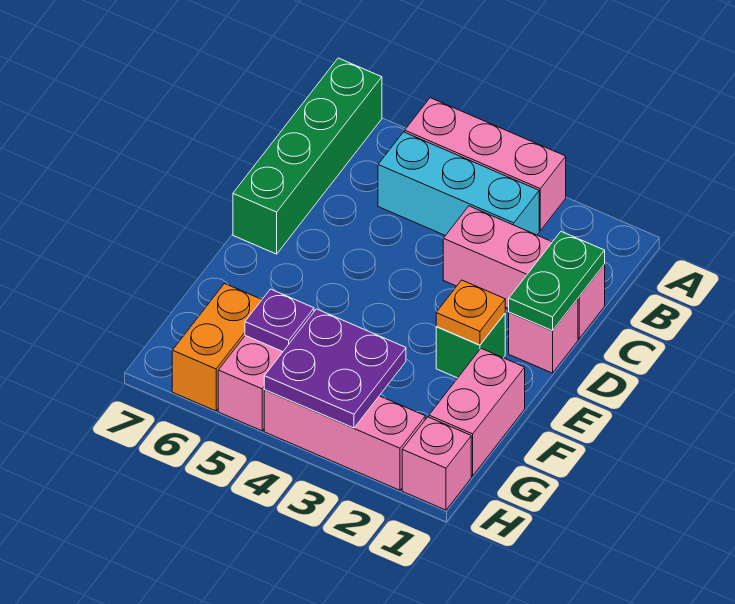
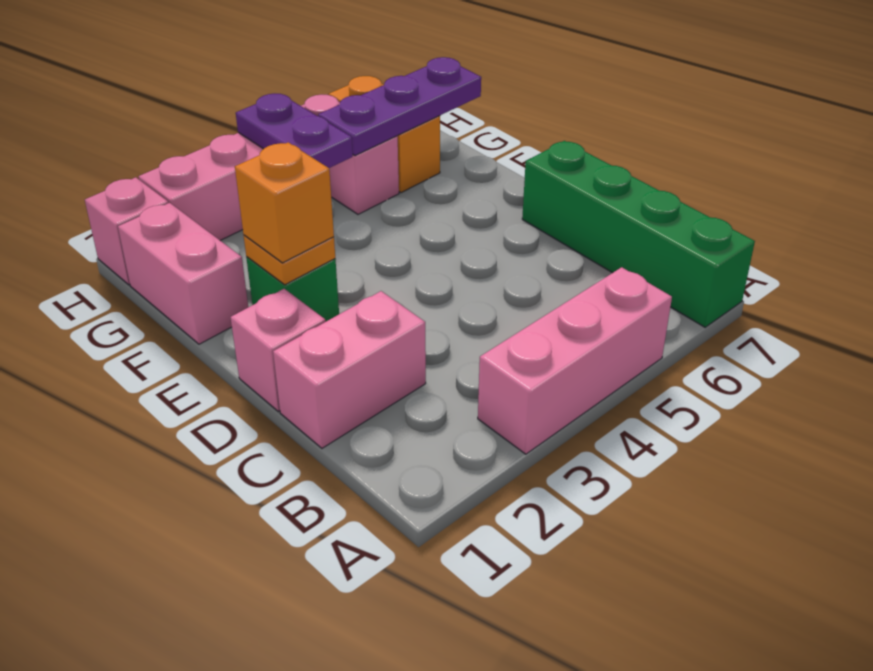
cyan 1x3 brick [378,132,539,236] -> none
pink 1x3 brick [443,206,605,339] -> pink 1x2 brick [273,291,426,448]
green 1x2 plate [509,232,605,331] -> none
none -> orange 1x1 brick [235,142,334,263]
purple 2x2 plate [264,309,406,428] -> purple 1x2 plate [236,94,353,168]
purple 1x1 plate [245,289,314,352] -> purple 1x3 plate [318,57,481,156]

